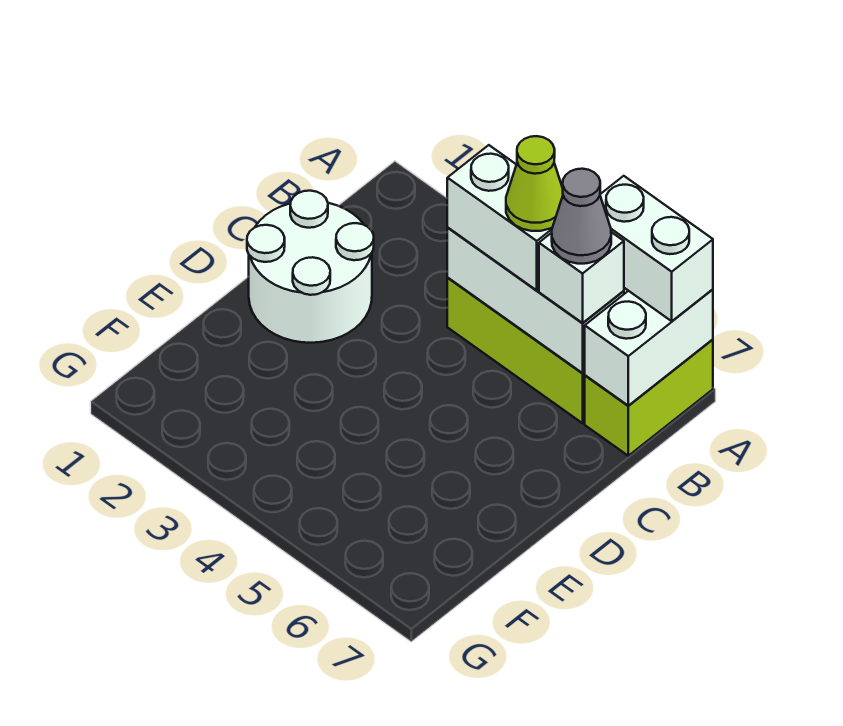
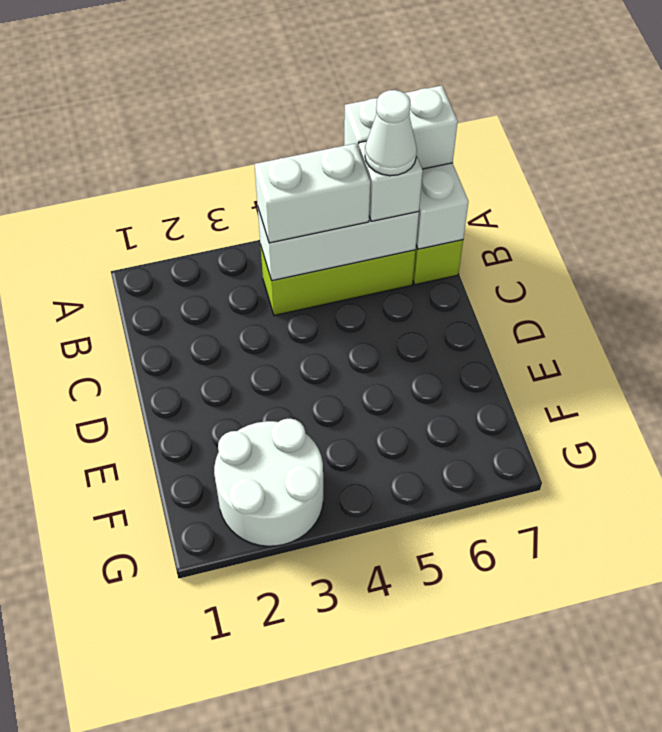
lime 1x1 cone [506,136,563,231] -> none
grey 1x1 cone [552,169,611,264] -> white 1x1 cone [365,90,417,176]
white 2x2 round brick [247,191,374,343] -> white 2x2 round brick moved to [214,419,323,546]

